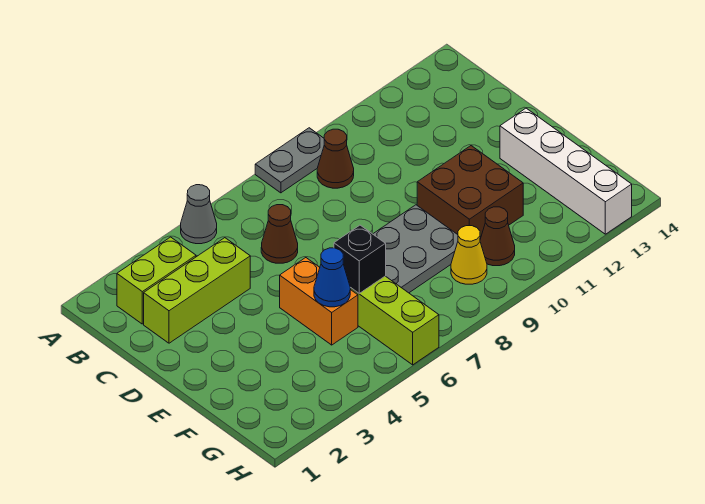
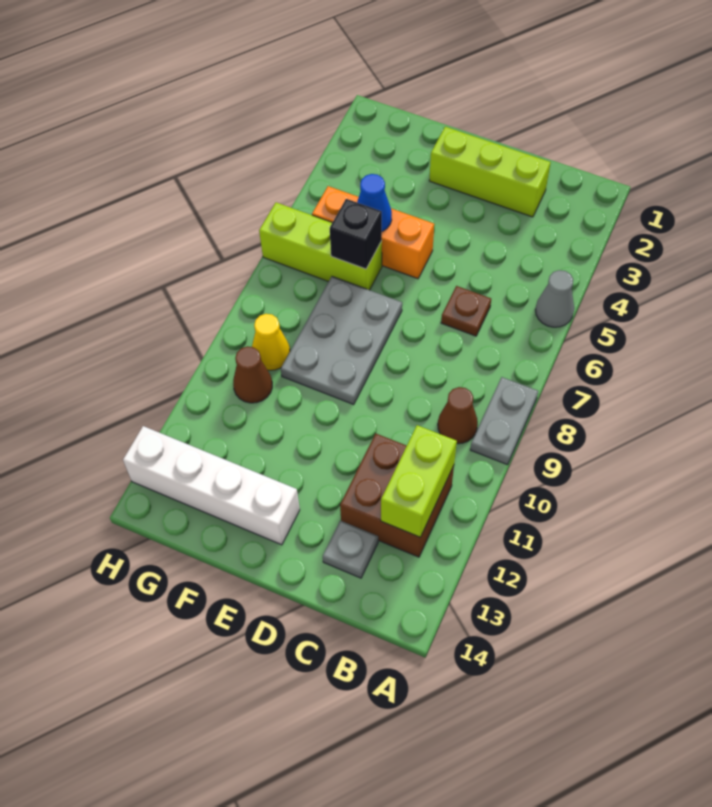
lime 1x2 brick [117,237,196,324] -> lime 1x2 brick moved to [381,425,457,537]
lime 1x3 brick [144,238,250,343] -> lime 1x3 brick turned to [429,127,551,217]
brown 1x1 cone [261,205,298,263] -> brown 1x1 plate [441,286,491,336]
none -> grey 1x1 plate [323,521,378,578]
orange 1x2 brick [280,258,358,345] -> orange 1x3 brick [312,186,434,279]
brown 2x2 brick [417,146,523,239] -> brown 2x2 brick moved to [340,434,454,557]

